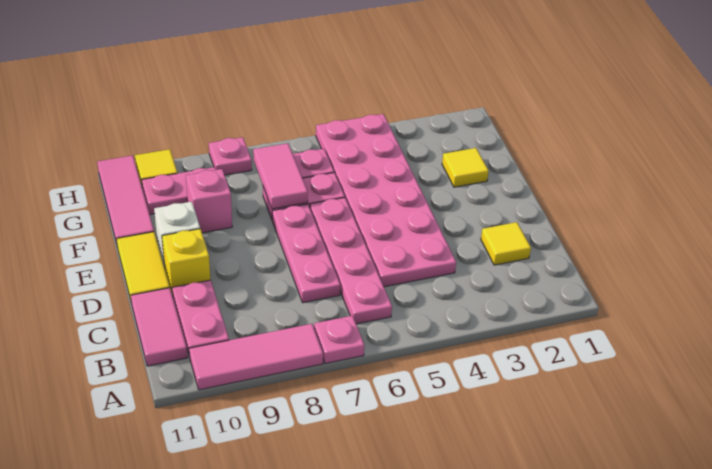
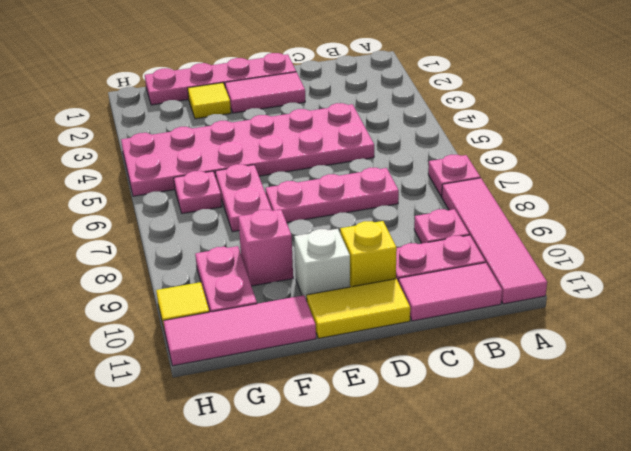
pink 1x3 tile [189,324,323,390] -> pink 1x4 tile [442,178,547,304]
pink 1x4 plate [310,198,392,324] -> pink 1x4 plate moved to [145,53,296,105]
yellow 1x1 tile [481,222,531,265] -> none
pink 1x2 tile [253,143,308,209] -> pink 1x2 tile moved to [225,72,305,113]
pink 1x1 plate [209,137,252,175] -> pink 1x1 plate moved to [414,209,469,244]

